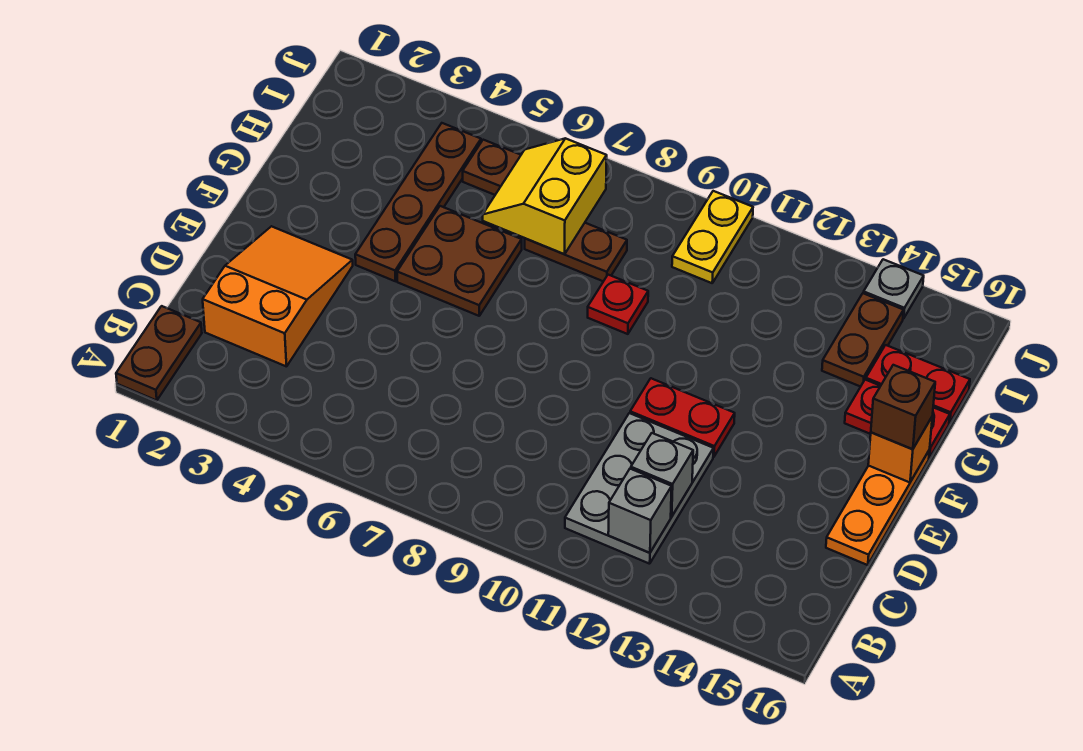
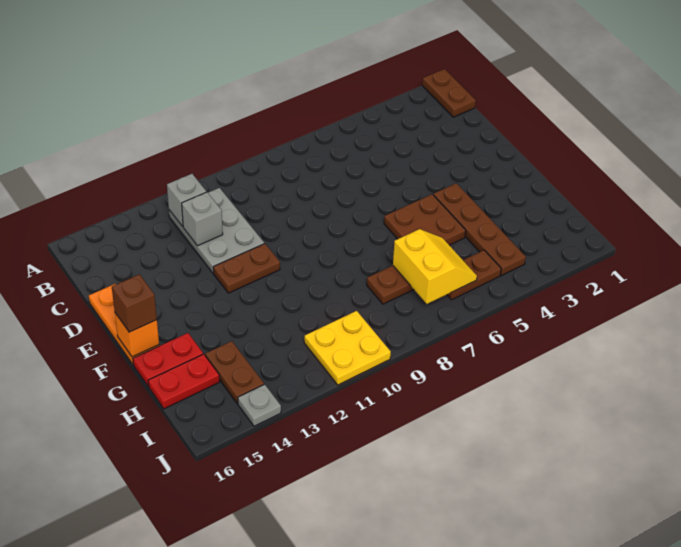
orange 2x3 slope [203,226,353,367] -> none
red 1x2 plate [630,378,735,457] -> brown 1x2 plate [213,244,280,293]
red 1x1 plate [588,275,648,334] -> none
yellow 1x2 plate [672,191,753,283] -> yellow 2x2 plate [304,311,391,385]

